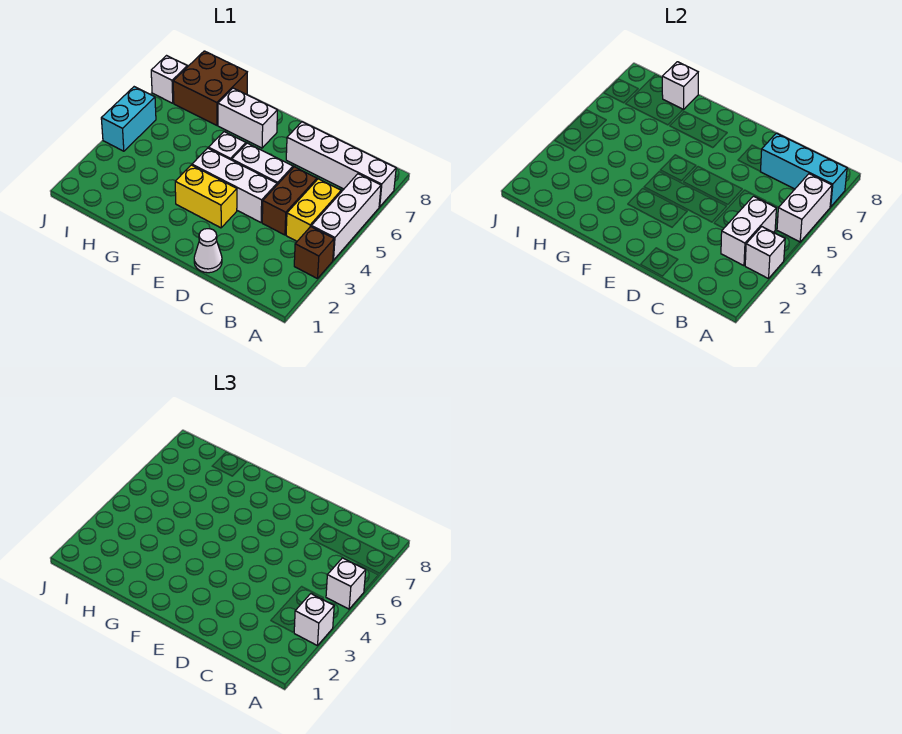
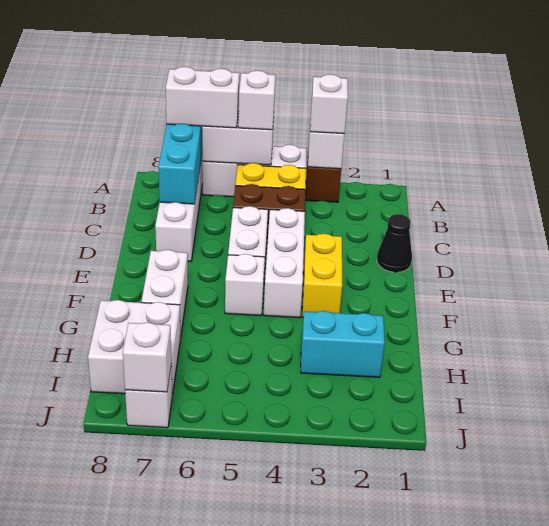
white 1x2 brick [721,196,776,266] -> white 1x2 brick moved to [166,67,240,128]
white 1x1 cone [194,229,222,273] -> black 1x1 cone [377,214,412,272]
brown 2x2 brick [173,51,247,125] -> white 2x2 brick [88,300,180,396]
white 1x1 brick [662,62,698,110] -> white 1x1 brick moved to [123,322,171,392]
cyan 1x2 brick [101,87,156,151] -> cyan 1x2 brick moved to [301,311,385,377]

